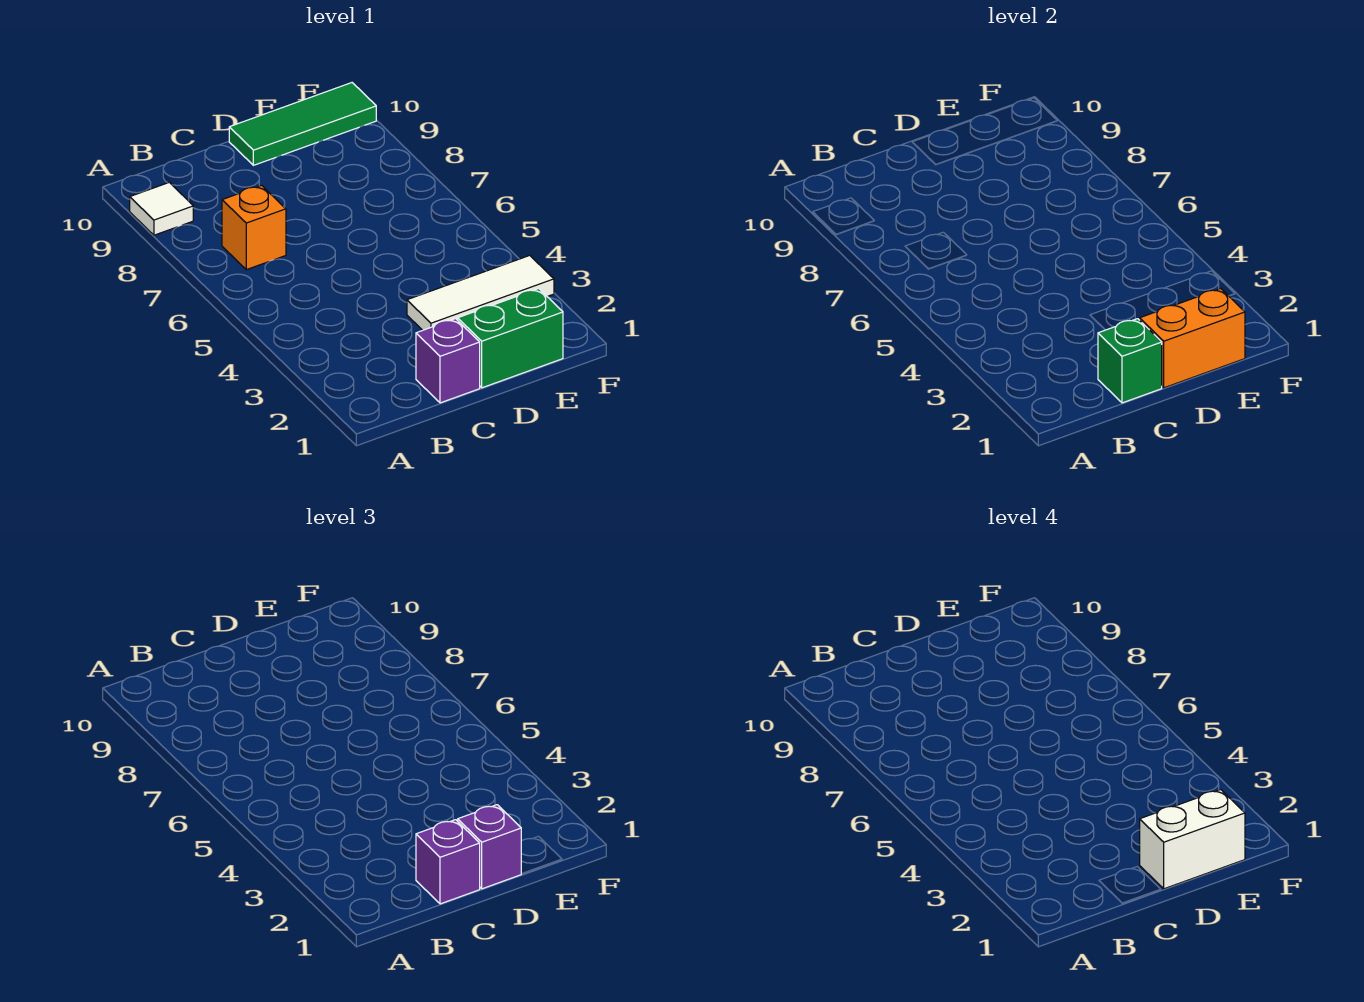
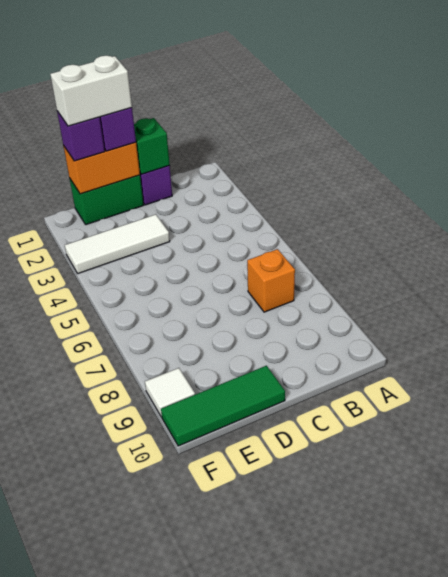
white 1x1 tile [130,182,193,235] -> white 1x1 tile moved to [145,368,195,417]
purple 1x1 brick [416,820,480,904] -> purple 1x1 brick moved to [57,111,105,161]

